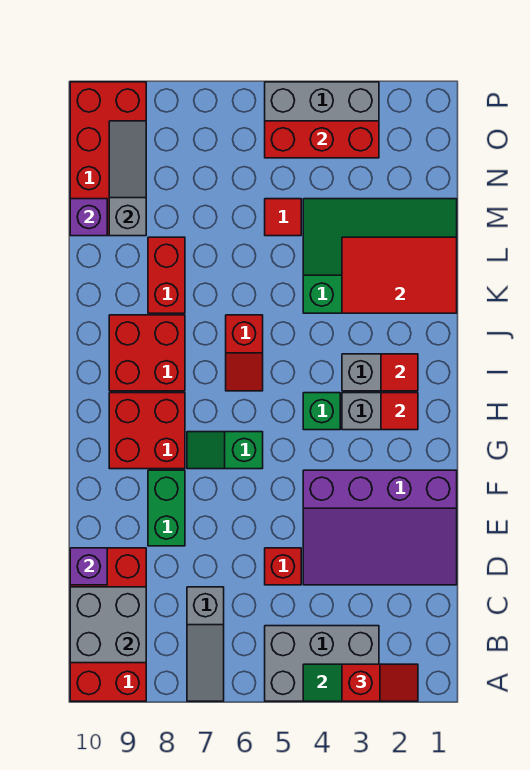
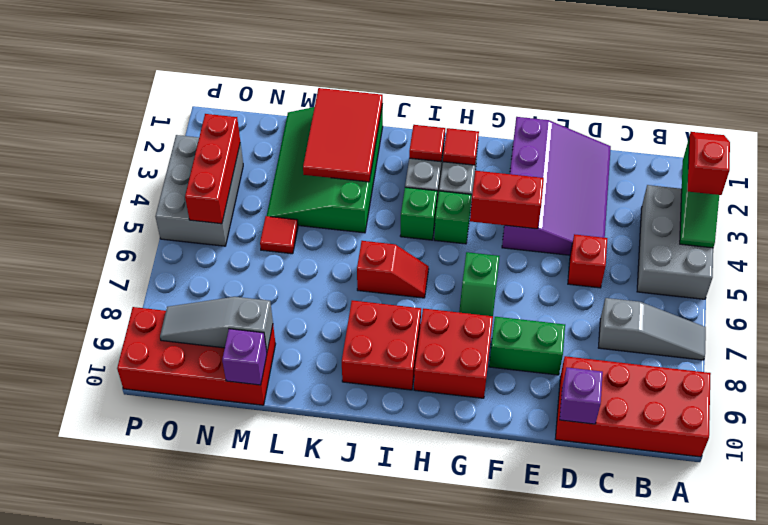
grey 2x2 brick [70,587,146,663] -> none
none -> green 1x1 brick [400,187,437,240]
red 1x2 brick [148,237,185,313] -> red 1x2 brick moved to [470,171,544,229]

